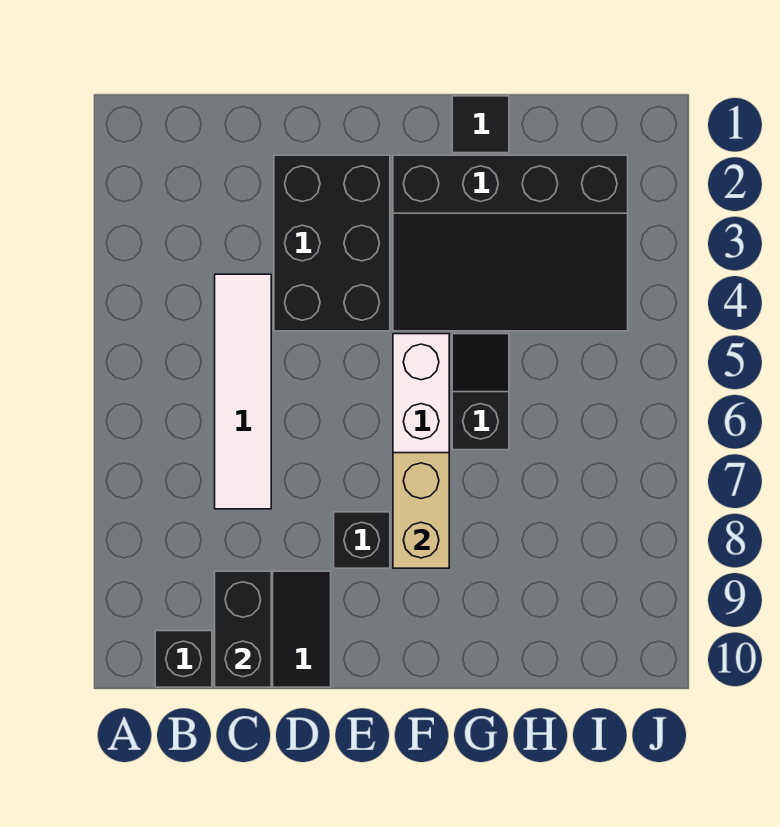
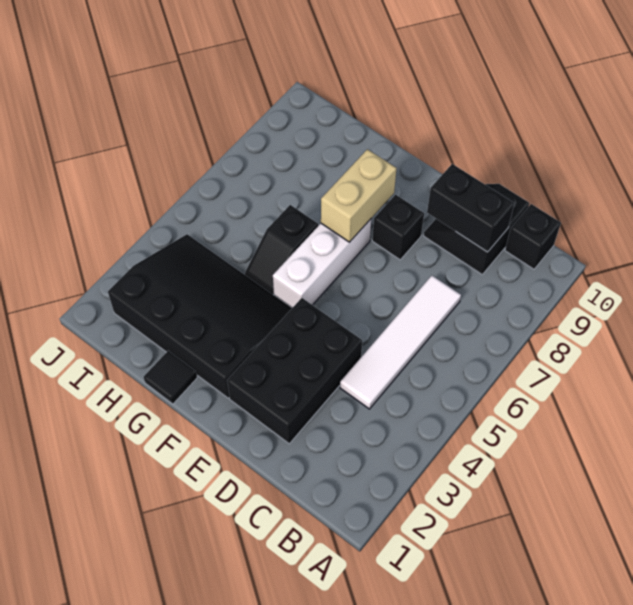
black 1x2 brick [215,571,271,687] -> black 1x2 brick turned to [427,164,514,252]

